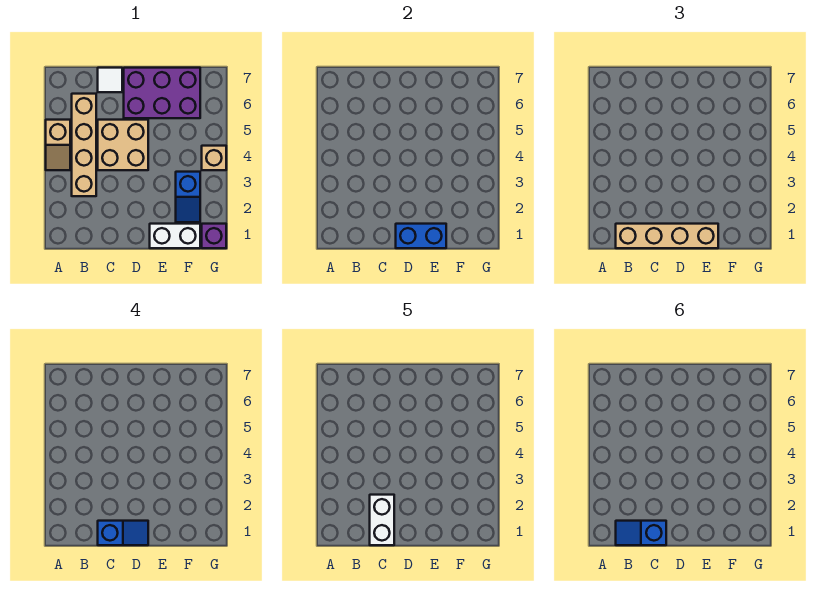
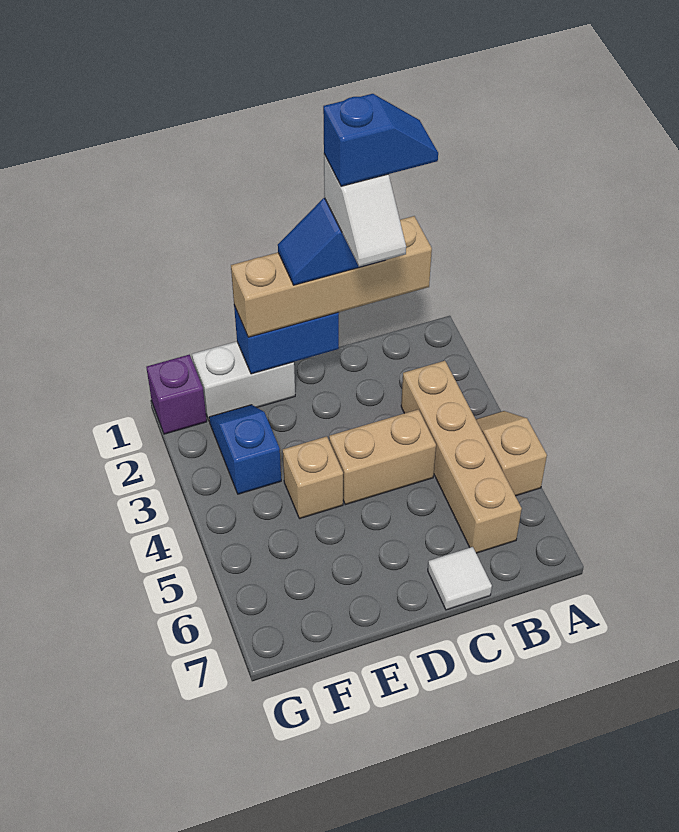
white 1x2 brick [370,495,394,545] -> white 1x2 slope [324,154,406,267]
tan 2x2 brick [98,120,148,170] -> tan 1x2 brick [329,409,436,505]
purple 2x3 brick [124,68,200,118] -> none
tan 1x1 brick [202,146,226,170] -> tan 1x1 brick moved to [283,436,343,519]

